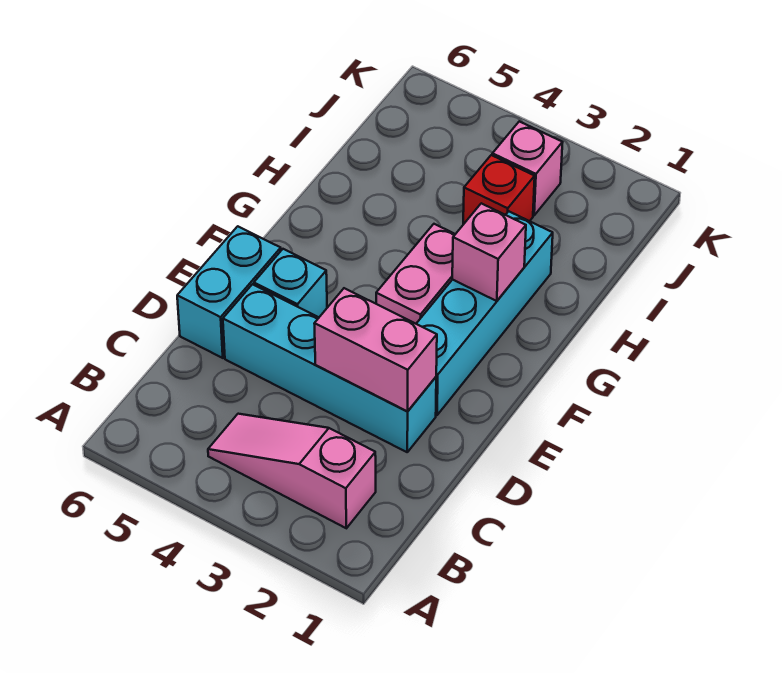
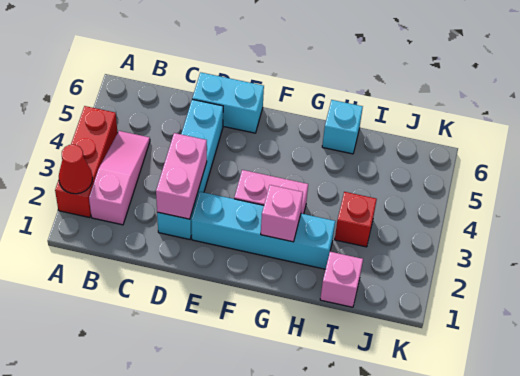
none -> red 1x3 brick [55,106,117,218]
none -> red 1x1 cone [59,145,93,194]
cyan 1x1 brick [254,249,327,317] -> cyan 1x1 brick moved to [322,100,363,154]
pink 1x1 brick [492,121,563,215] -> pink 1x1 brick moved to [320,252,363,307]

